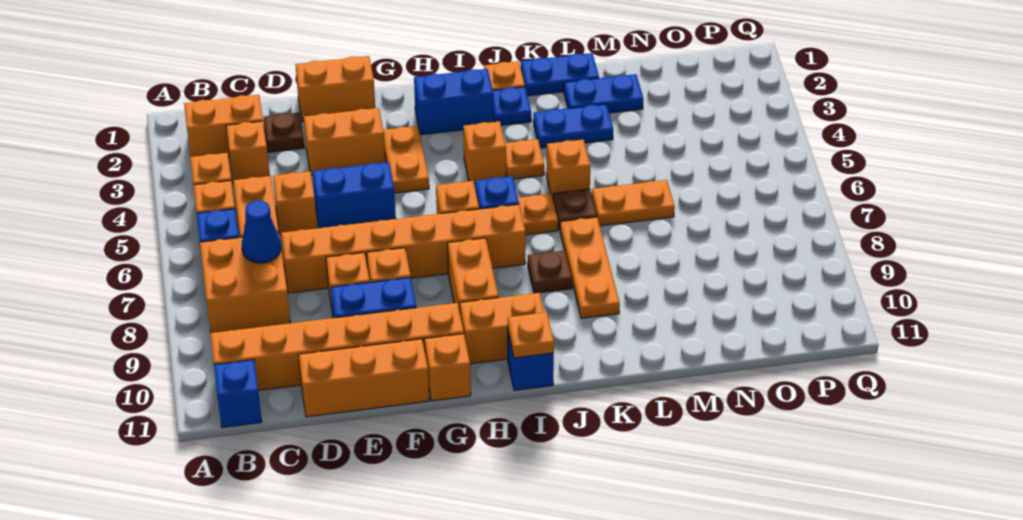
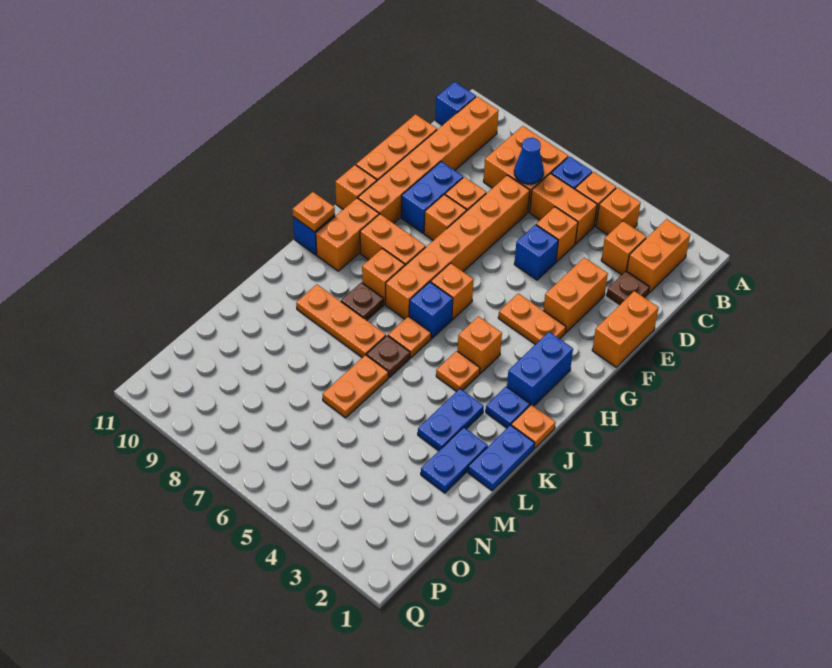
blue 1x2 brick [312,162,396,228] -> blue 1x1 brick [514,225,558,280]
orange 1x1 brick [546,140,590,198] -> orange 1x1 brick moved to [362,248,405,304]

